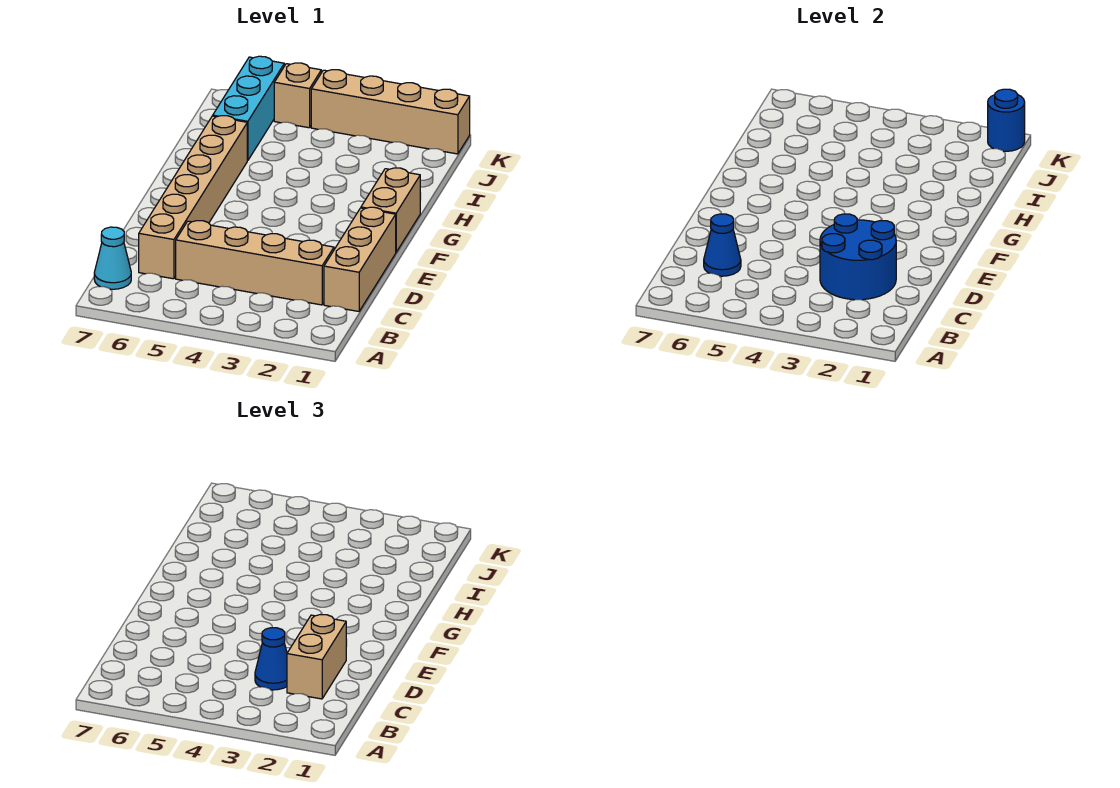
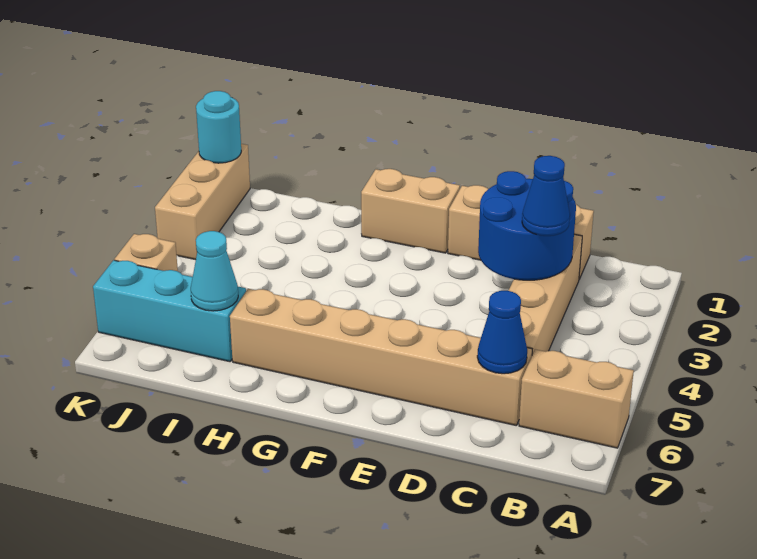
cyan 1x1 cone [94,227,131,289] -> cyan 1x1 cone moved to [191,231,238,311]
tan 1x2 brick [287,615,346,699] -> tan 1x2 brick moved to [519,349,634,448]
tan 1x4 brick [311,70,470,154] -> tan 1x3 brick [155,144,250,260]
blue 1x1 round brick [988,89,1025,151] -> cyan 1x1 round brick [196,91,241,163]

